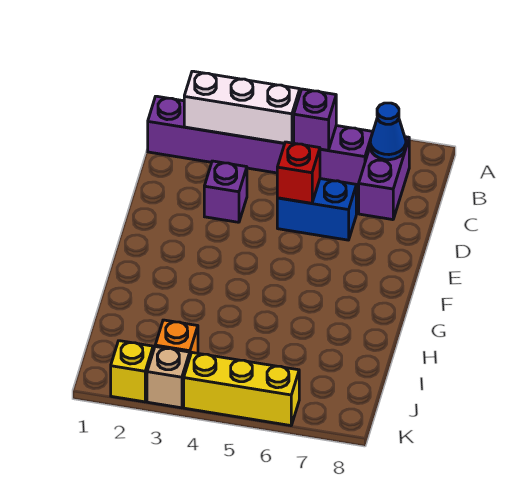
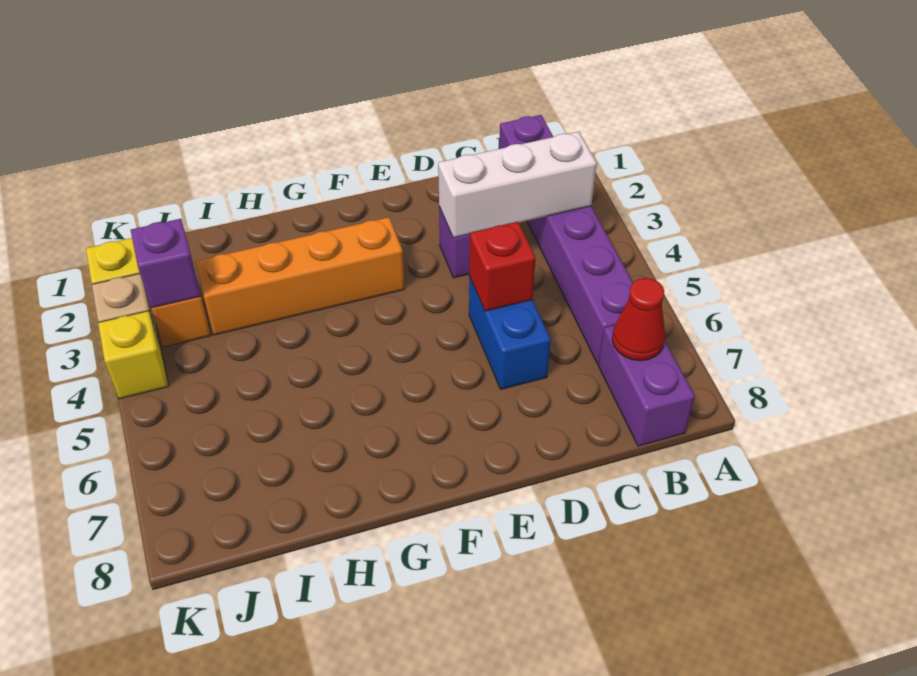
white 1x3 brick [184,71,300,143] -> white 1x3 brick turned to [438,132,597,238]
purple 1x1 brick [294,89,336,150] -> purple 1x1 brick moved to [131,219,201,308]
purple 1x2 brick [359,137,409,220] -> purple 1x2 brick turned to [599,325,695,446]
blue 1x1 cone [370,103,406,160] -> red 1x1 cone [612,278,665,361]
none -> orange 1x4 brick [195,217,405,335]
yellow 1x3 brick [184,353,299,426] -> yellow 1x1 brick [98,311,169,399]

